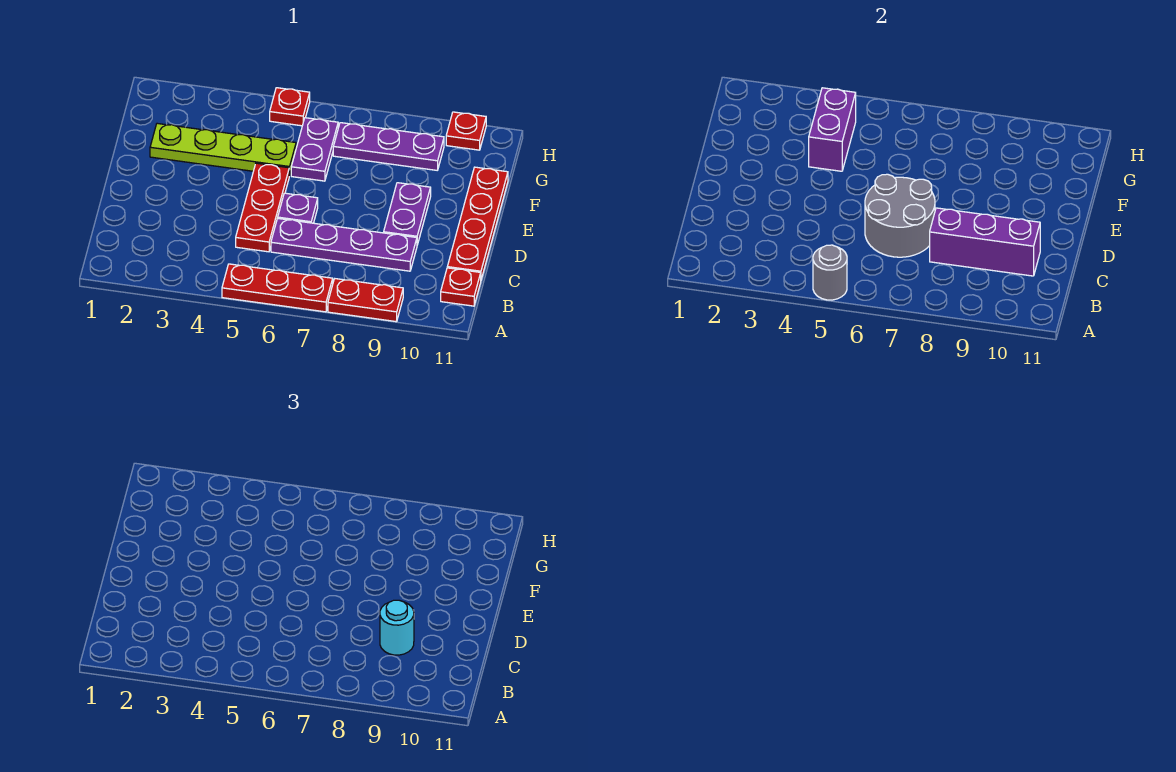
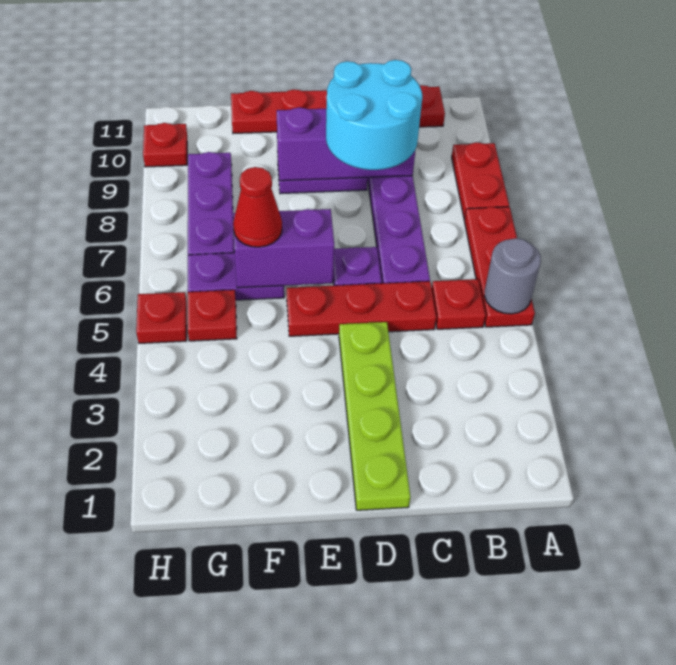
none -> red 1x1 plate [432,279,486,329]
grey 2x2 round brick [865,174,935,257] -> none
purple 1x3 brick [930,208,1040,276] -> purple 1x3 brick turned to [277,107,416,181]
cyan 1x1 round brick [380,600,414,655] -> cyan 2x2 round brick [326,60,422,170]
lime 1x4 plate [150,123,296,176] -> lime 1x4 plate moved to [339,322,410,510]
purple 1x2 brick [809,88,856,171] -> purple 1x2 brick moved to [233,209,334,288]
none -> red 1x1 cone [233,167,282,247]
none -> red 1x1 plate [188,290,237,341]

